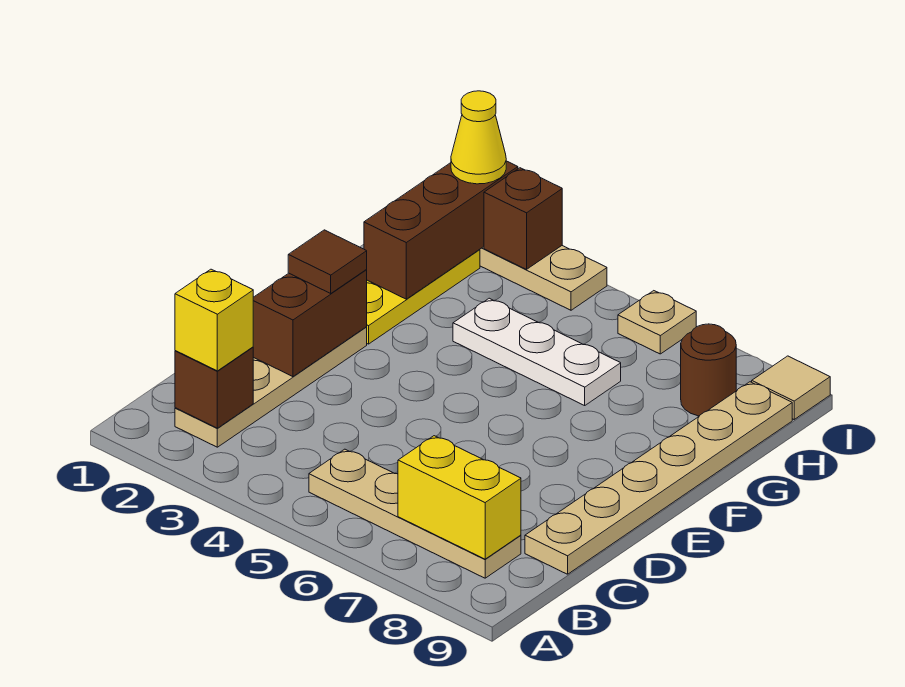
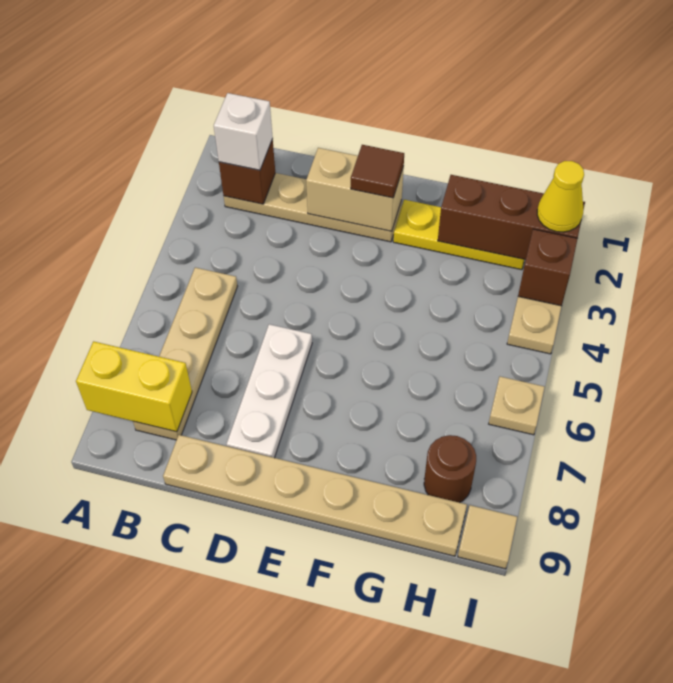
yellow 1x1 brick [175,269,253,371] -> white 1x1 brick [214,93,273,170]
yellow 1x2 brick [398,436,521,559] -> yellow 1x2 brick turned to [76,341,192,432]
brown 1x2 brick [253,270,367,377] -> tan 1x2 brick [306,148,404,231]
white 1x3 plate [453,298,621,405] -> white 1x3 plate moved to [226,324,312,458]

